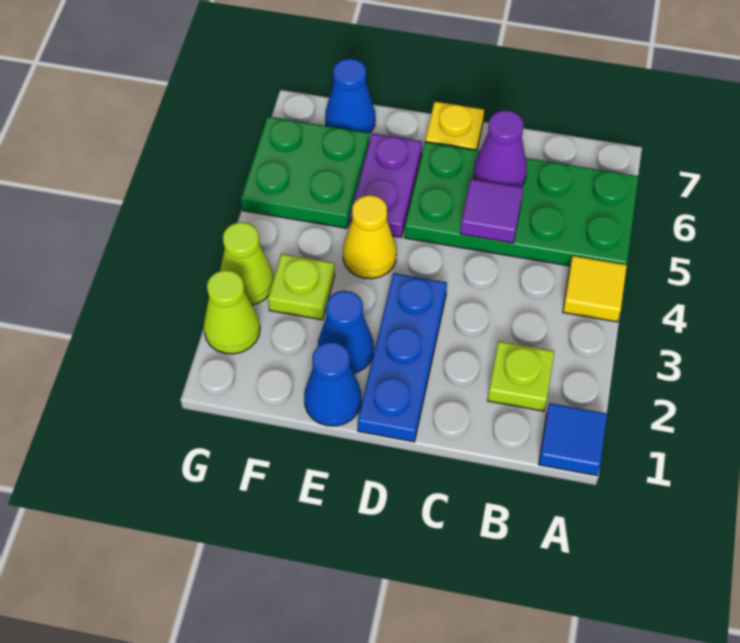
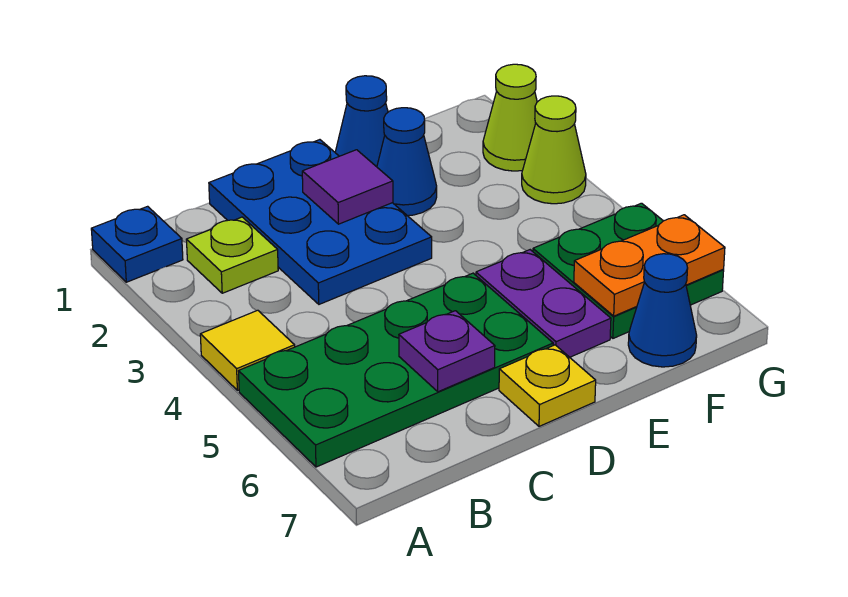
blue 1x1 tile [539,403,607,476] -> blue 1x1 plate [91,206,183,282]
purple 1x1 tile [460,179,523,243] -> purple 1x1 tile moved to [302,150,393,224]
purple 1x1 cone [474,110,527,187] -> purple 1x1 plate [399,311,495,392]
blue 1x3 plate [358,273,447,442] -> blue 2x3 plate [209,140,432,304]
yellow 1x1 cone [343,195,396,279] -> none
lime 1x1 plate [268,254,335,320] -> none
none -> orange 1x2 plate [574,215,725,316]

